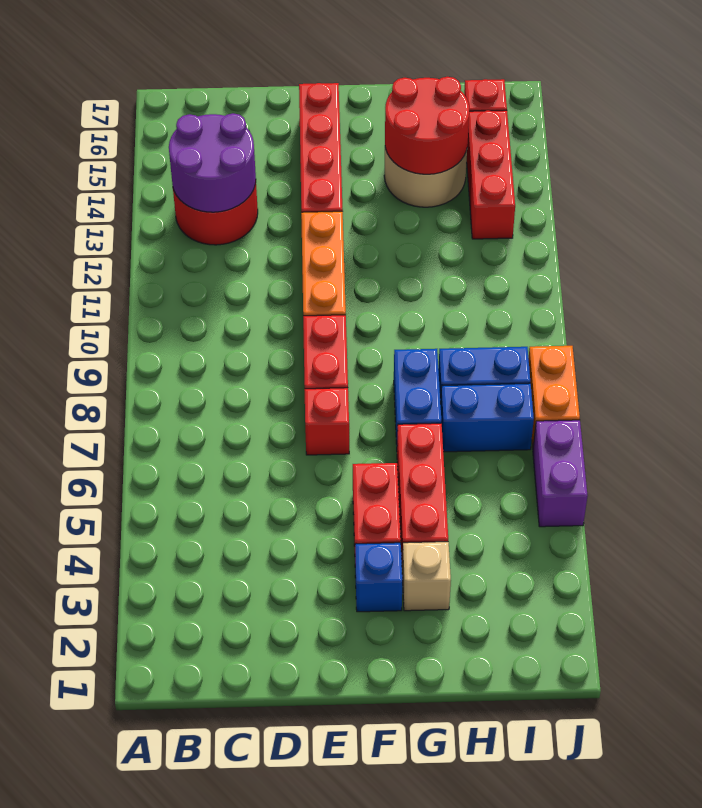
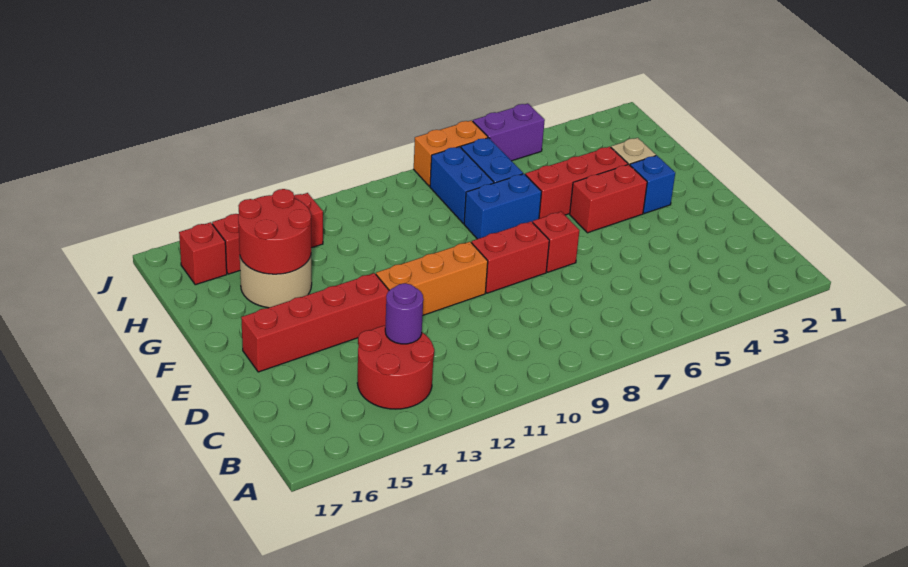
purple 2x2 round brick [169,113,256,212] -> purple 1x1 round brick [385,283,423,344]

